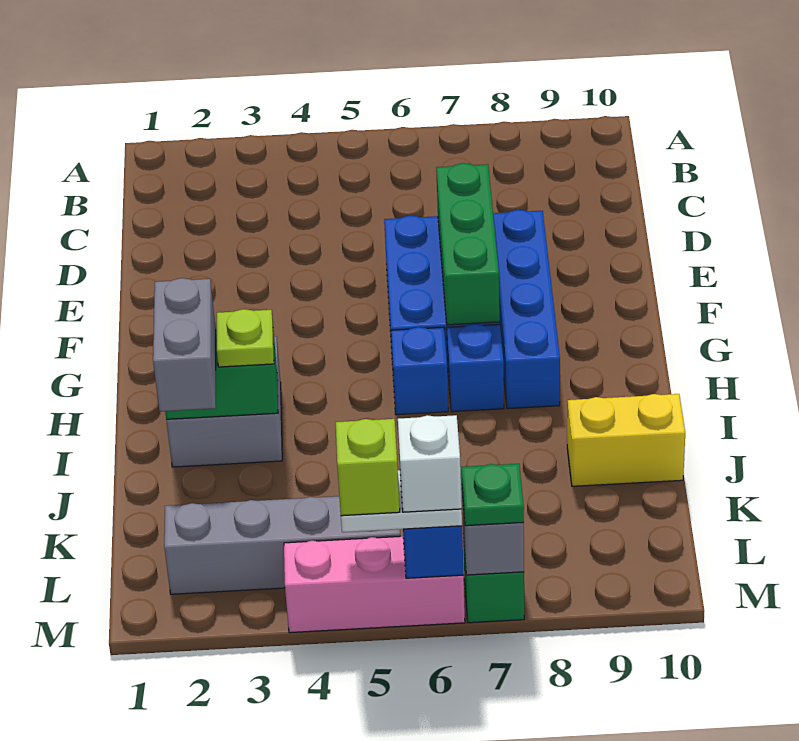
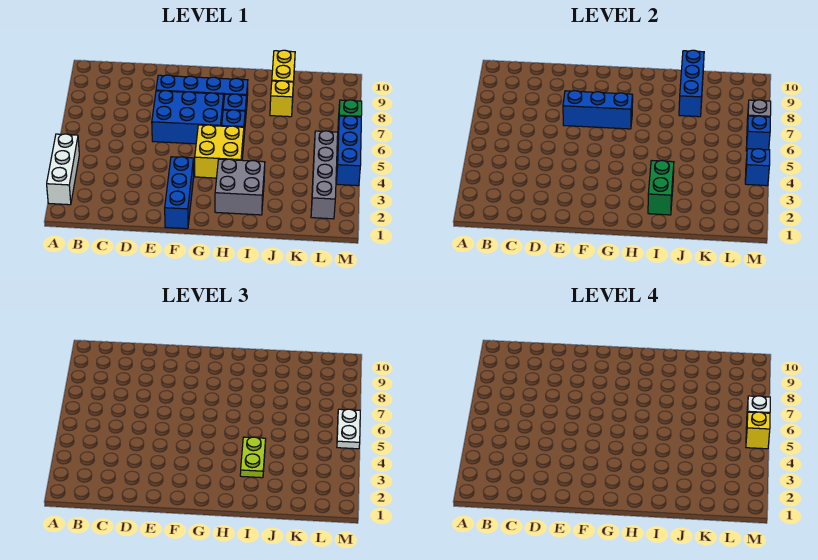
none -> white 1x3 brick [47,134,79,205]
green 1x3 brick [436,163,500,325] -> blue 1x3 brick [563,91,633,129]
none -> blue 1x3 brick [165,157,194,229]
none -> yellow 2x2 brick [195,125,244,178]
grey 1x2 brick [153,278,216,412] -> none
lime 1x1 plate [217,309,274,367] -> lime 1x2 plate [240,437,266,478]
none -> yellow 1x1 brick [270,81,293,117]
none -> blue 1x3 brick [679,50,704,117]
pink 1x3 brick [284,536,465,633] -> blue 1x3 brick [336,116,361,186]
none -> blue 1x1 brick [745,149,770,186]
lime 1x1 brick [336,419,400,516] -> yellow 1x1 brick [746,412,770,449]
green 1x1 plate [461,464,524,526] -> none

